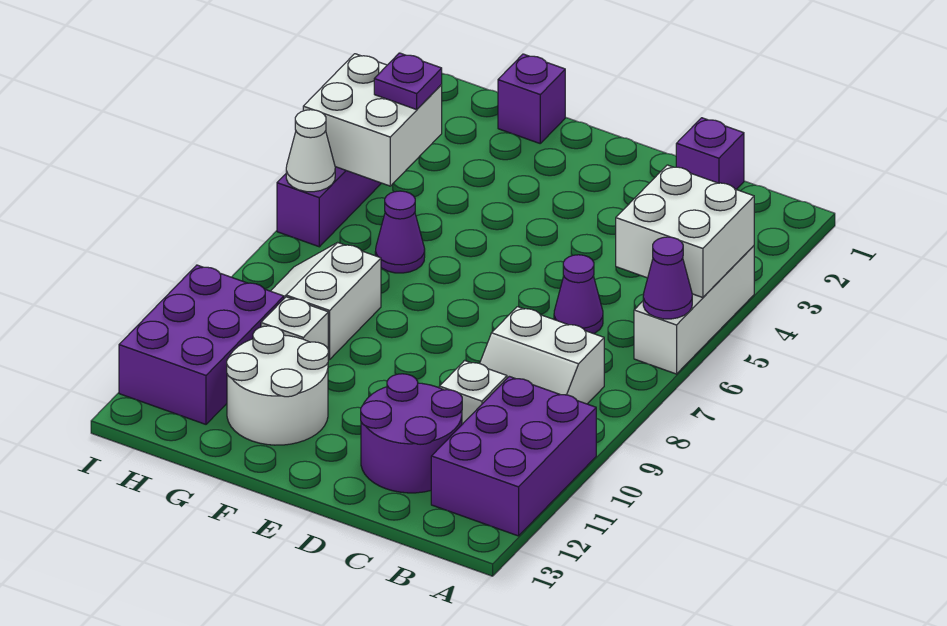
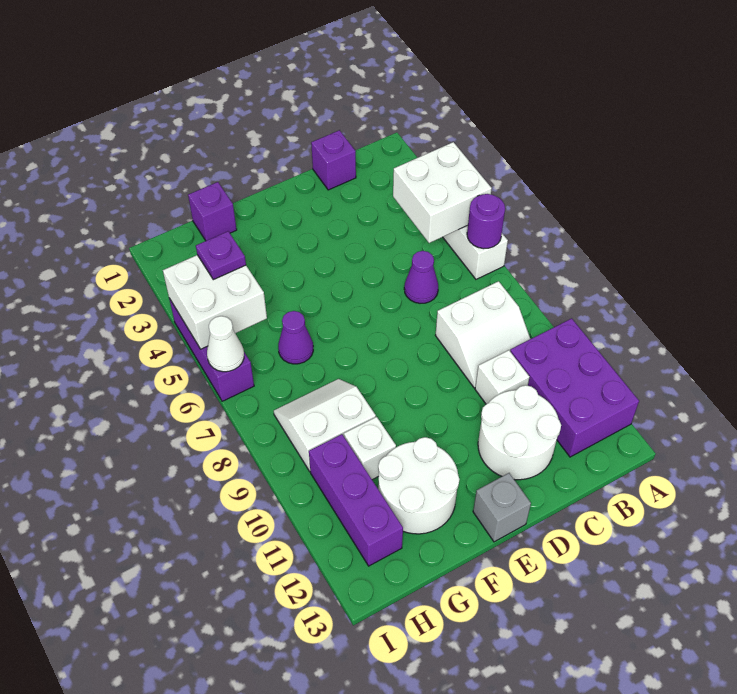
purple 1x1 cone [643,237,692,319] -> purple 1x1 round brick [467,194,505,249]
purple 2x2 round brick [361,374,462,493] -> white 2x2 round brick [478,385,561,480]
none -> grey 1x1 brick [473,473,531,542]
white 2x2 slope [271,243,381,359] -> white 2x2 slope turned to [274,379,376,471]
purple 2x3 brick [119,265,284,424] -> purple 1x3 brick [309,434,403,566]

